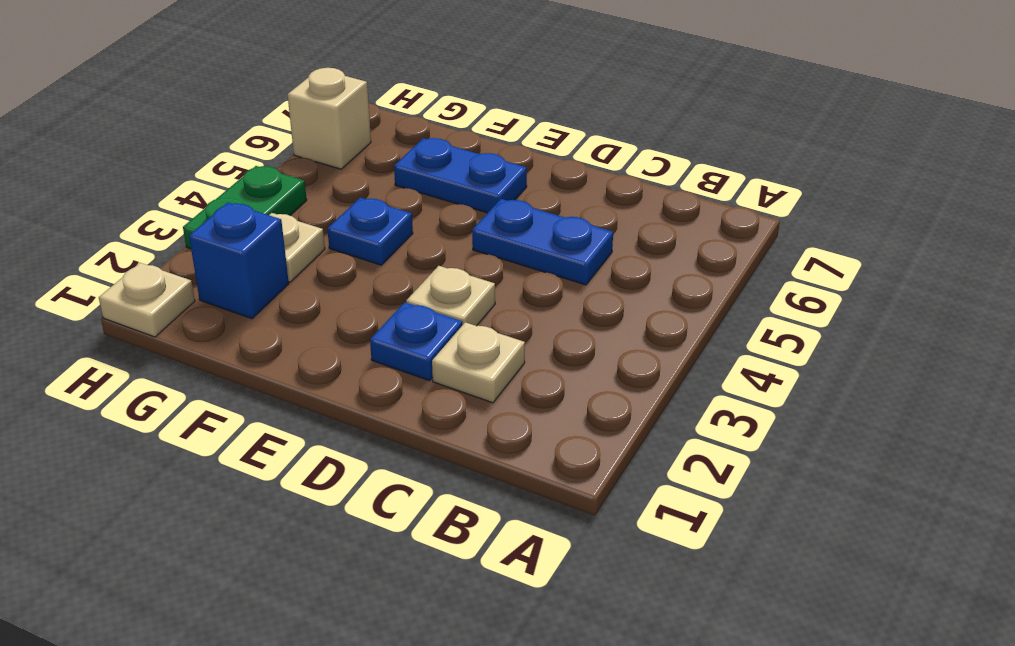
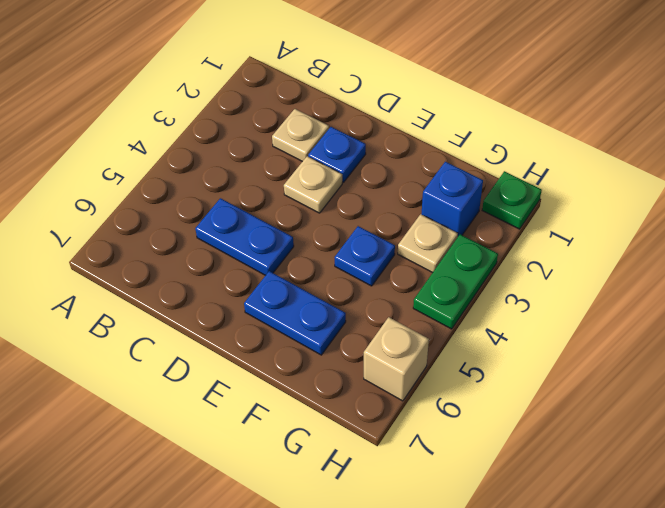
tan 1x1 plate [99,263,195,337] -> green 1x1 plate [482,171,542,229]

